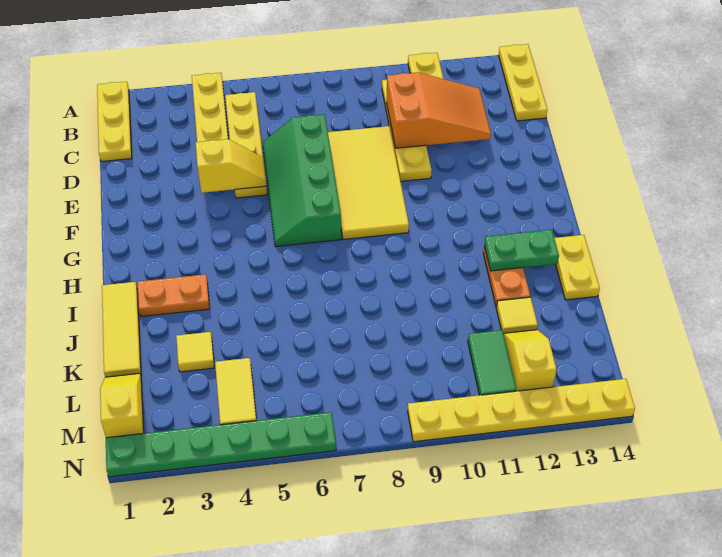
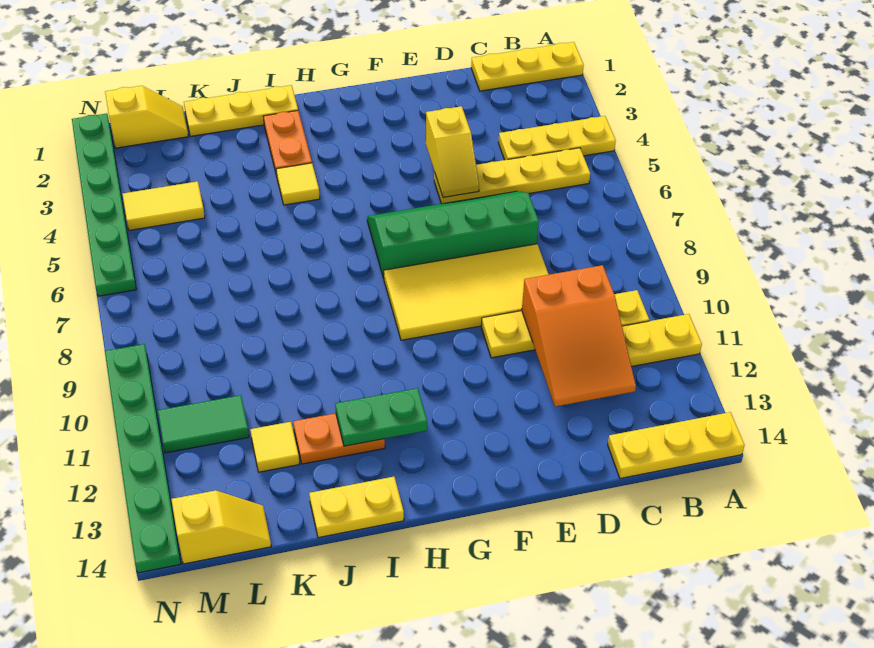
yellow 1x3 tile [102,282,141,377] -> yellow 1x3 plate [184,85,298,136]
green 1x2 plate [484,230,559,271] -> green 1x2 plate turned to [335,388,427,446]
yellow 1x1 tile [176,332,214,372] -> yellow 1x1 tile moved to [276,163,320,205]
yellow 1x2 slope [504,330,557,391] -> yellow 1x2 slope moved to [171,490,271,564]
yellow 1x6 plate [408,379,635,442] -> green 1x6 plate [105,344,181,573]

